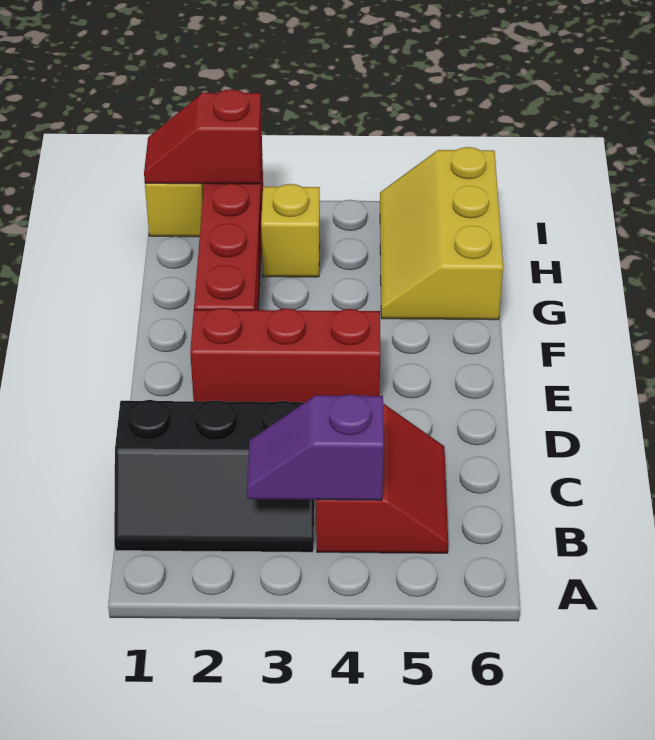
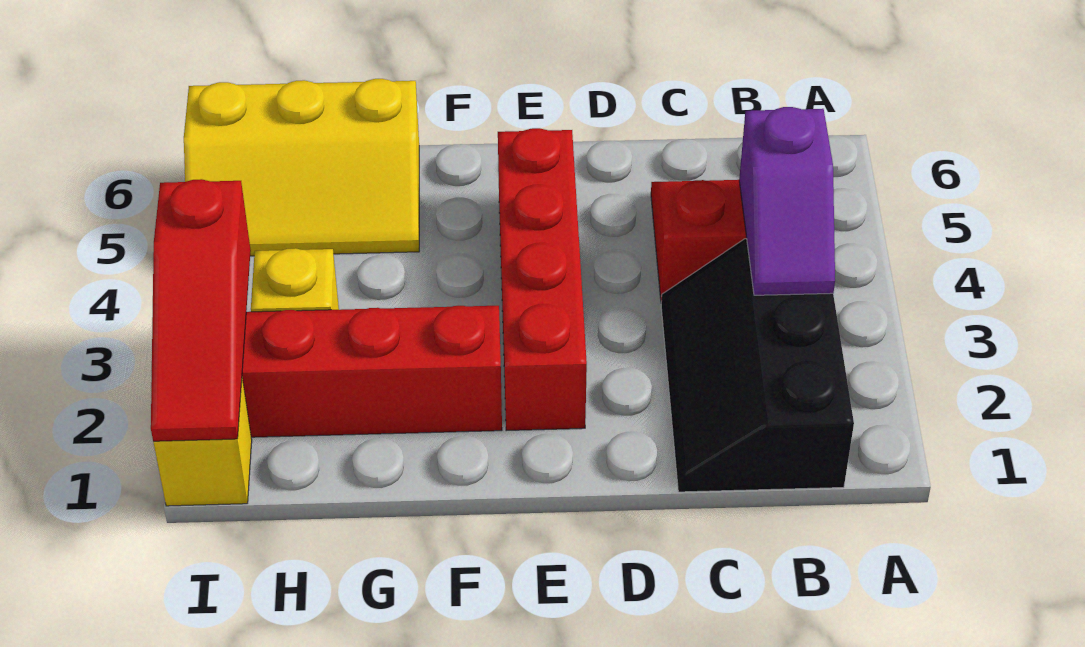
black 2x3 slope [114,400,314,552] -> black 2x3 slope turned to [661,239,854,492]
red 1x3 brick [190,308,381,402] -> red 1x4 brick [498,128,587,431]
red 1x2 slope [144,89,262,184] -> red 1x3 slope [151,179,251,441]

